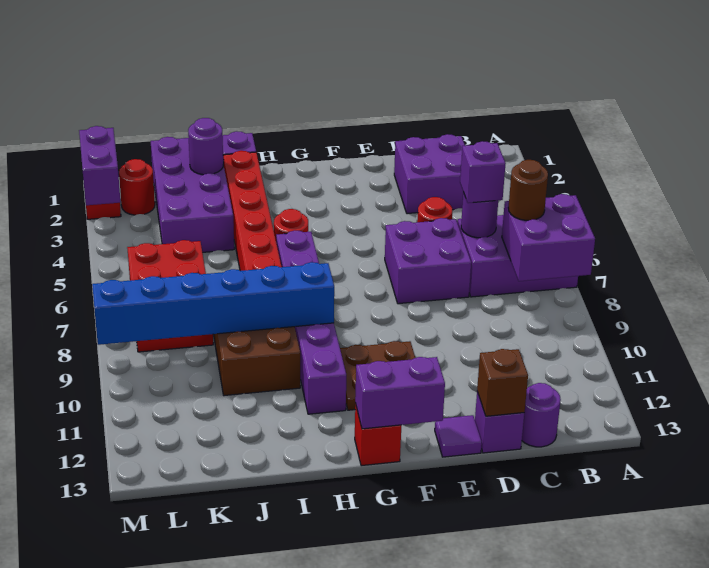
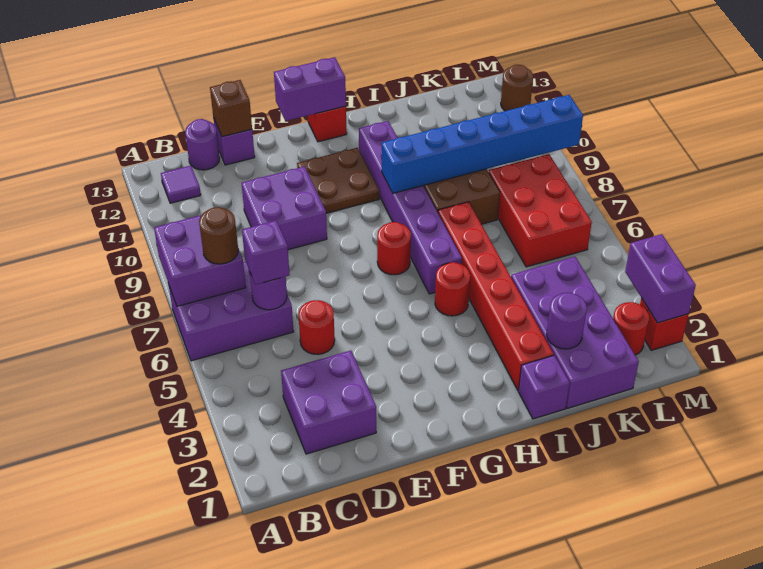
purple 2x2 brick [385,218,471,304] -> purple 2x2 brick moved to [242,166,327,250]
purple 1x1 tile [435,415,482,457] -> purple 1x1 tile moved to [161,166,201,203]
none -> red 1x1 round brick [377,222,411,275]
none -> brown 1x1 round brick [501,65,533,111]

